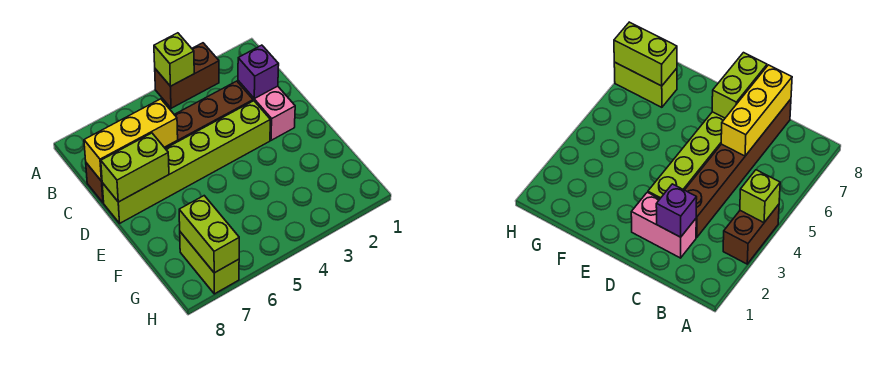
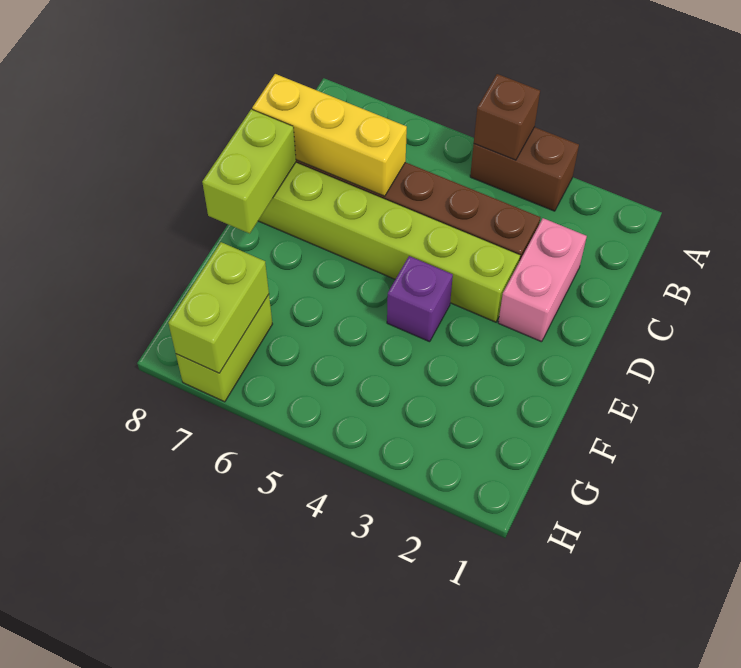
lime 1x1 brick [154,33,194,86] -> brown 1x1 brick [474,74,540,160]
purple 1x1 brick [238,45,279,99] -> purple 1x1 brick moved to [387,256,453,342]
lime 1x2 brick [101,133,169,202] -> lime 1x2 brick turned to [202,109,296,234]

